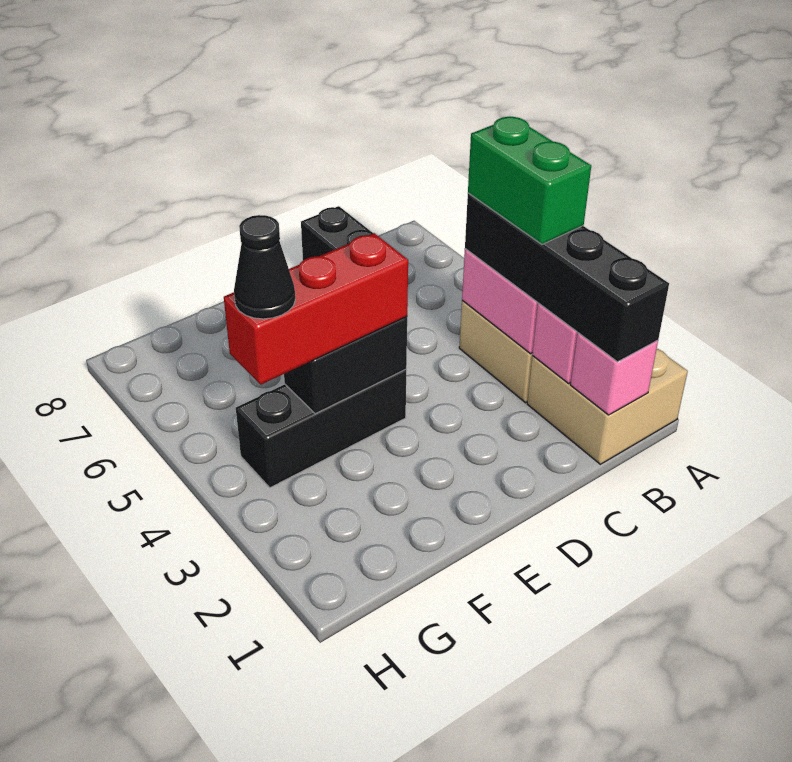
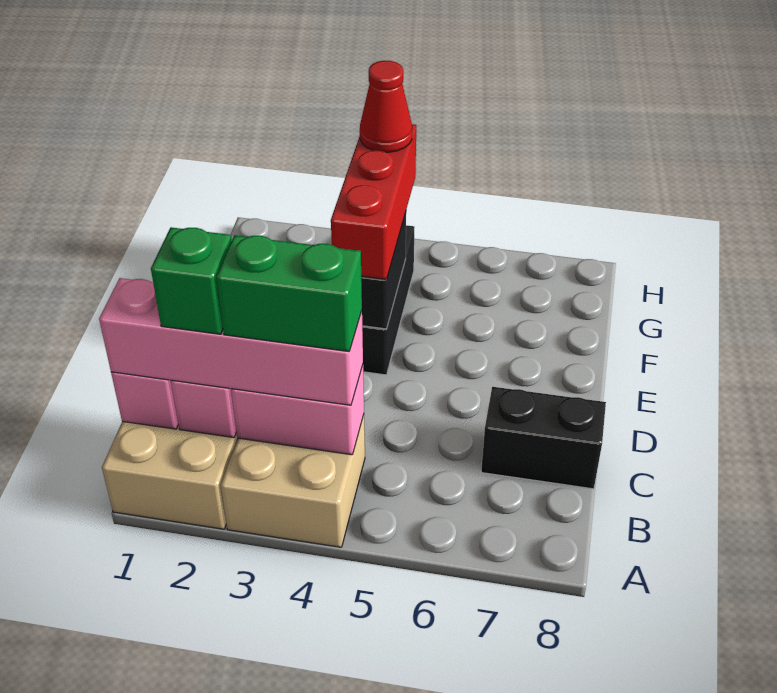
black 1x4 brick [465,193,669,362] -> pink 1x4 brick [99,278,363,405]
none -> green 1x1 brick [151,227,232,334]
black 1x1 cone [234,215,295,319] -> red 1x1 cone [360,61,412,152]

